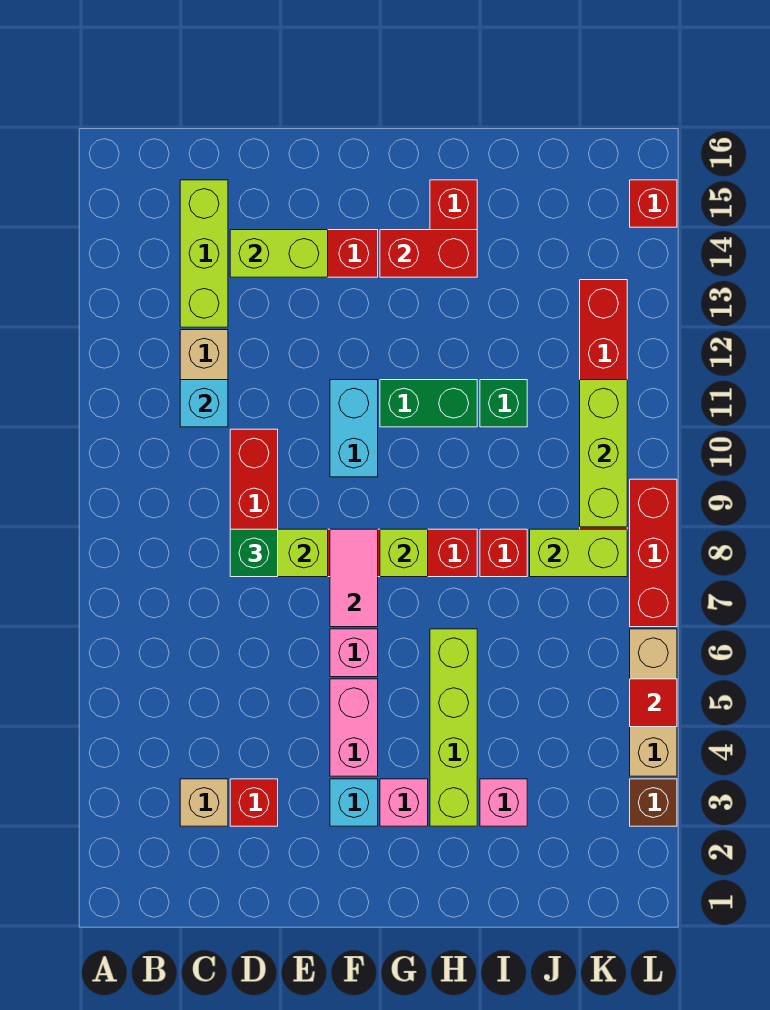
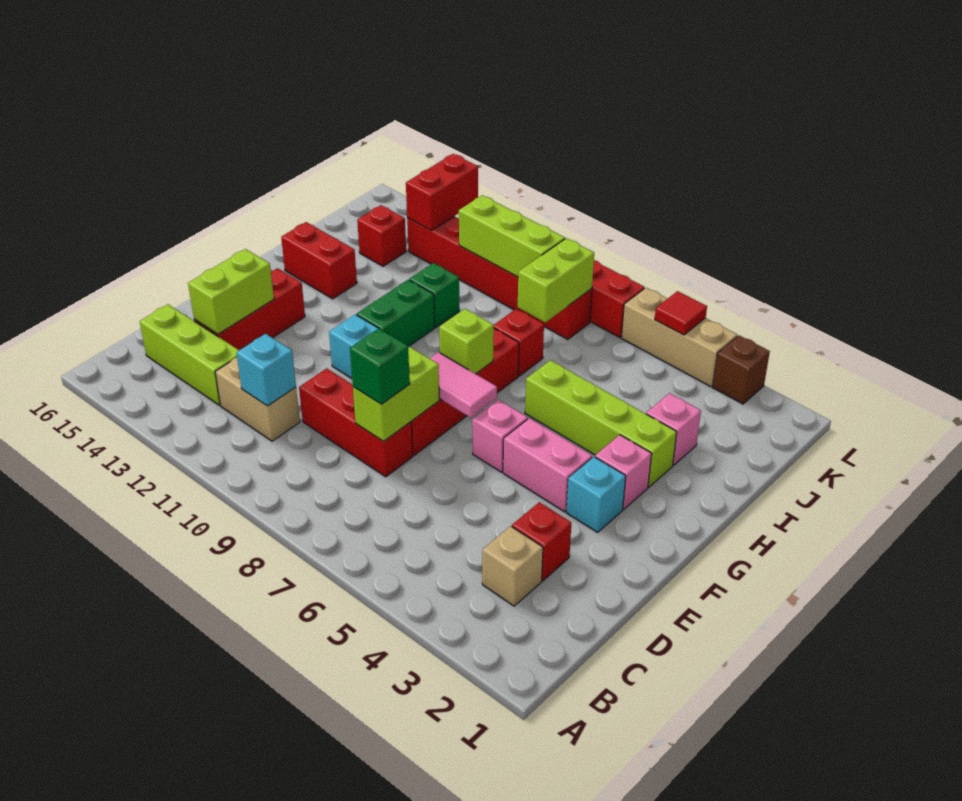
red 1x2 brick [380,230,477,277] -> red 1x2 brick moved to [406,154,478,231]
red 1x1 brick [630,180,677,227] -> red 1x1 brick moved to [357,205,406,266]

